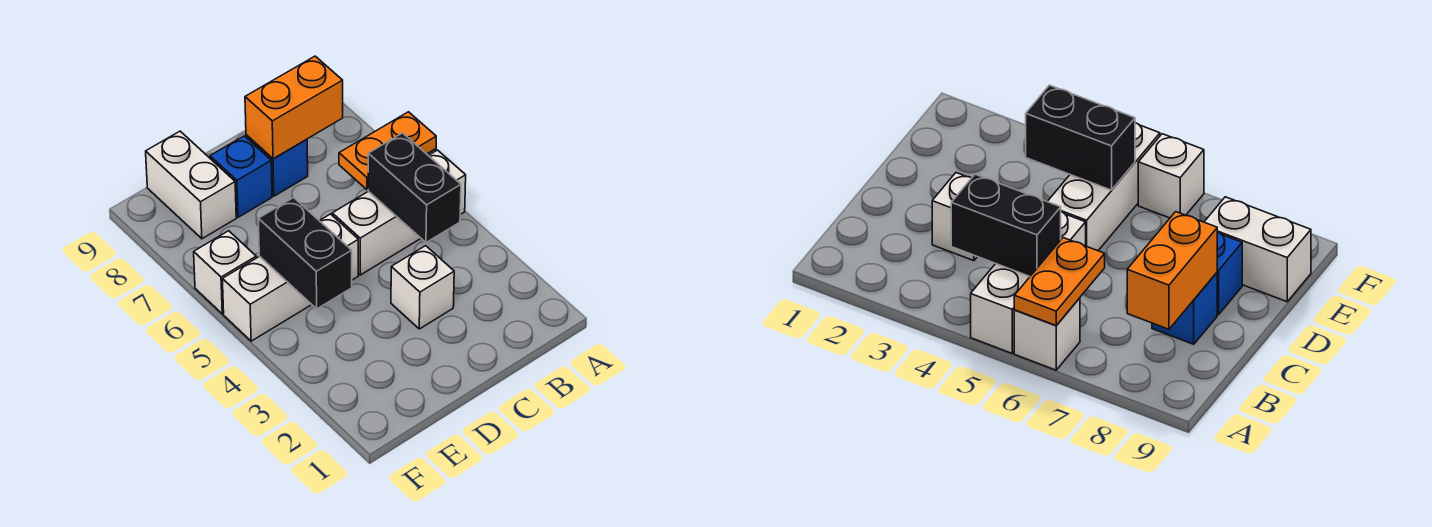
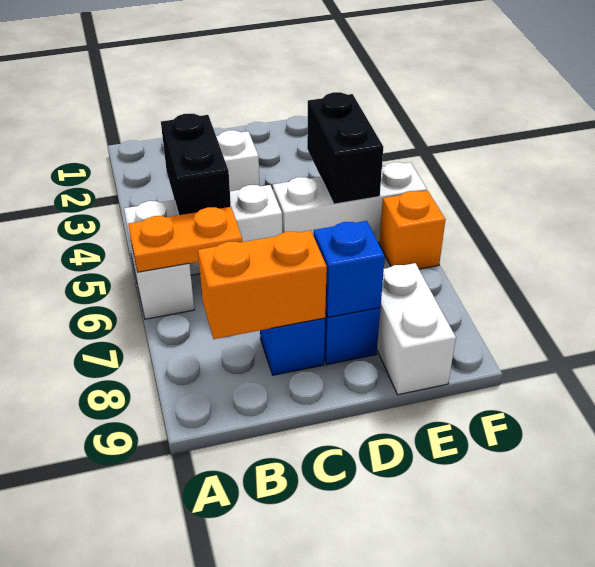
none -> blue 1x1 brick [314,221,385,317]
white 1x1 brick [194,231,256,314] -> orange 1x1 brick [379,191,446,269]

